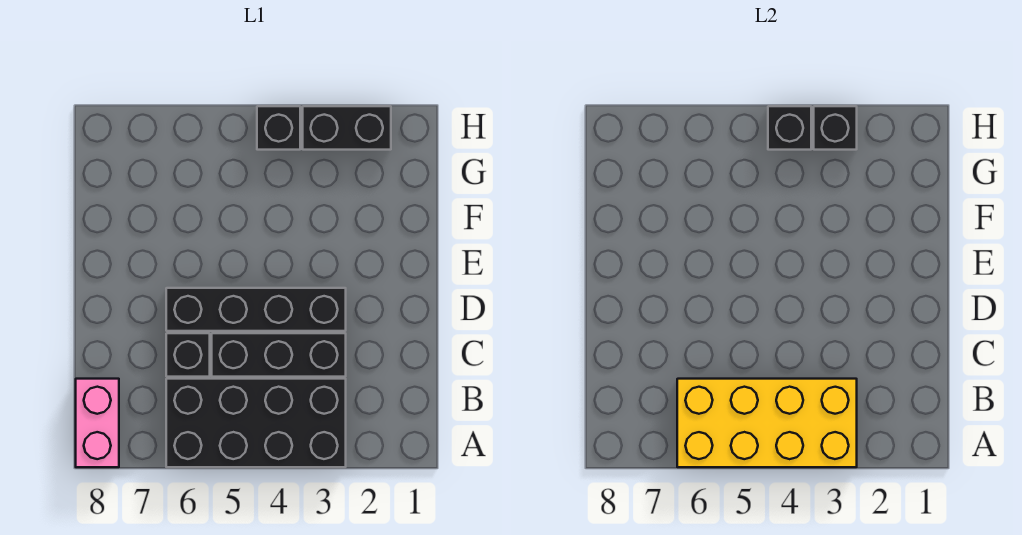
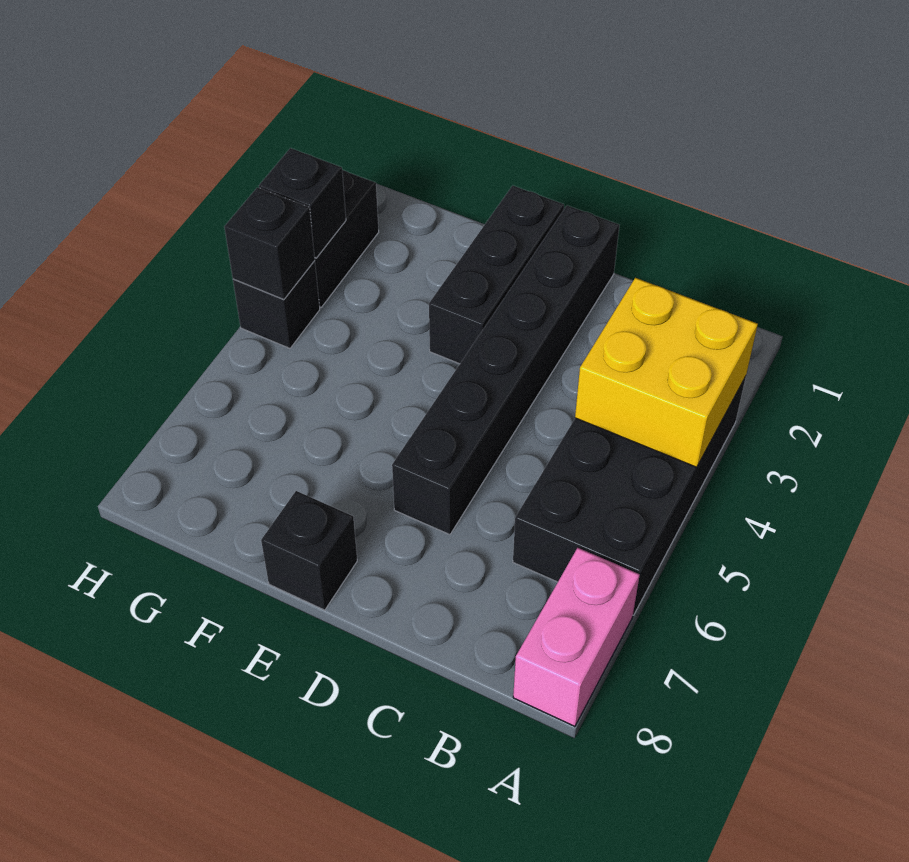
yellow 2x4 brick [677,379,857,467] -> yellow 2x2 brick [575,278,758,467]
pink 1x2 brick [76,379,119,467] -> pink 1x2 brick turned to [513,548,640,726]
black 1x3 brick [212,333,346,377] -> black 1x3 brick moved to [429,186,564,364]
black 1x1 brick [166,333,210,377] -> black 1x1 brick moved to [261,491,357,610]
black 1x4 brick [166,288,346,331] -> black 1x6 brick [392,206,619,535]

